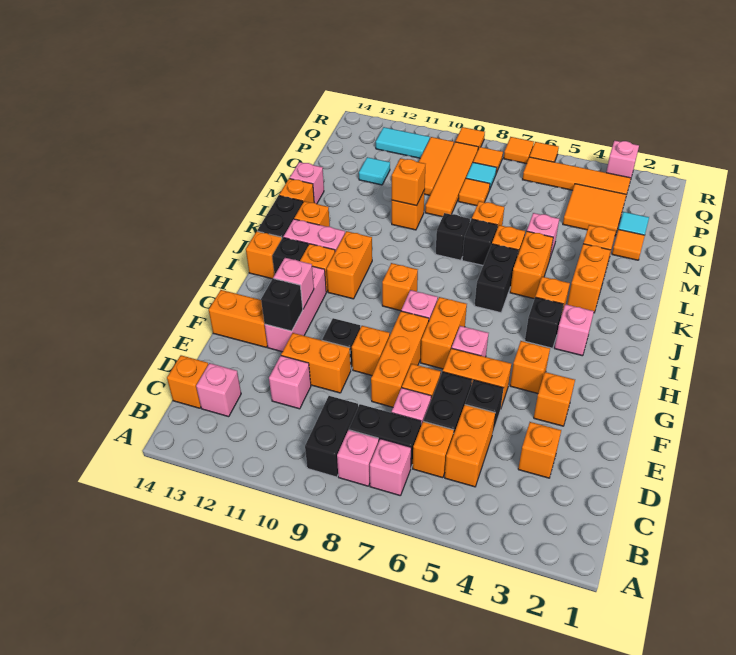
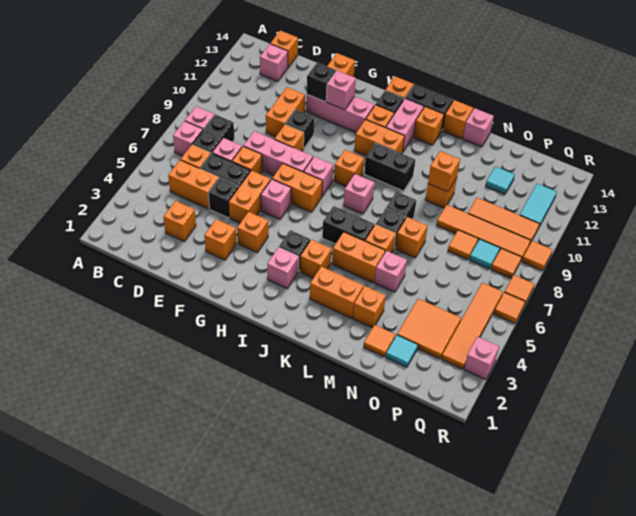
black 1x2 brick [305,396,358,477] -> black 1x2 brick moved to [364,143,415,191]
pink 1x1 brick [269,356,311,409] -> pink 1x1 brick moved to [344,174,374,214]
orange 1x3 brick [371,311,429,407] -> pink 1x3 brick [244,131,313,175]

